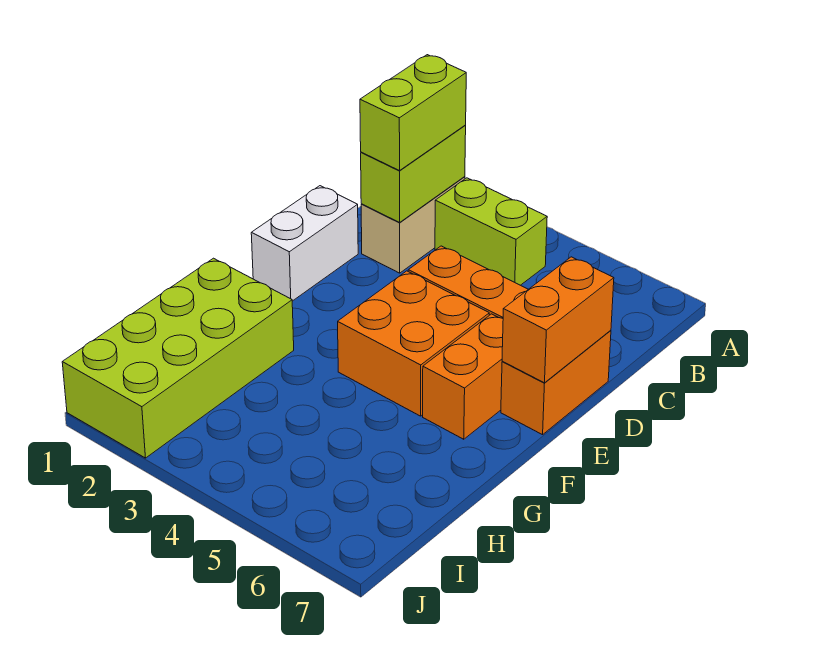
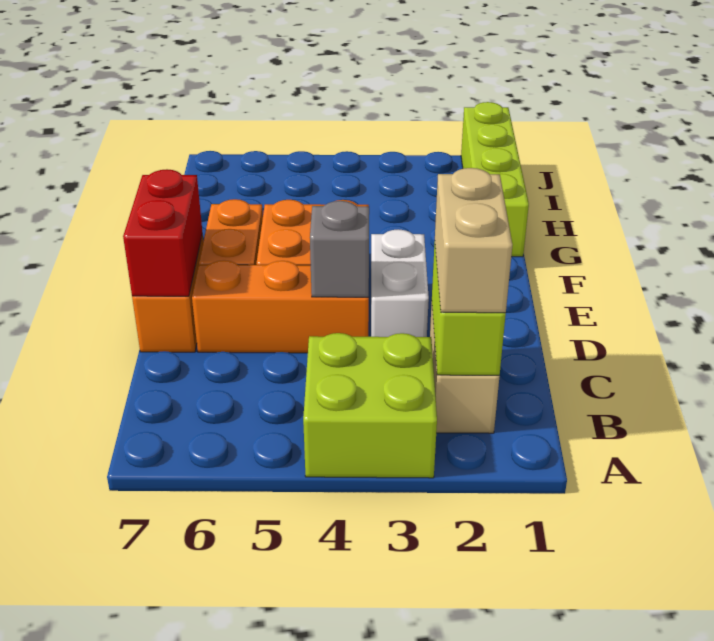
lime 1x2 brick [360,55,466,171] -> tan 1x2 brick [435,168,513,313]
lime 1x2 brick [435,178,547,285] -> lime 2x2 brick [303,333,437,478]
white 1x2 brick [251,186,358,301] -> white 1x2 brick moved to [371,229,429,337]
none -> grey 1x1 brick [310,201,369,297]
orange 1x2 brick [502,257,614,383] -> red 1x2 brick [123,169,203,296]
lime 2x4 brick [62,258,294,458] -> lime 1x4 brick [461,102,529,257]

